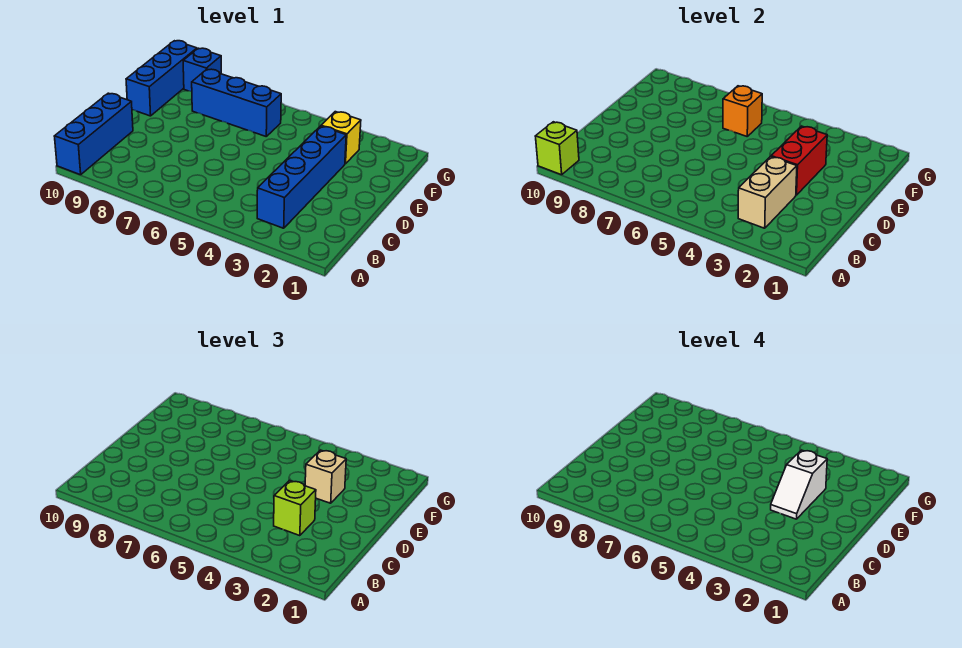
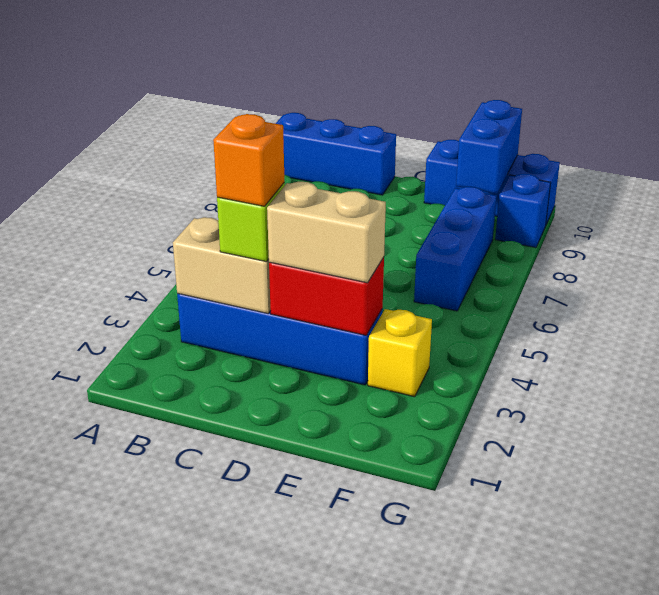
lime 1x1 brick [535,122,579,175] -> none
white 1x2 slope [771,450,827,519] -> none
tan 1x1 brick [305,450,346,503] -> tan 1x2 brick [267,182,386,283]
orange 1x1 brick [723,86,762,136] -> orange 1x1 brick moved to [213,114,285,206]
none -> blue 1x2 brick [456,100,522,194]

